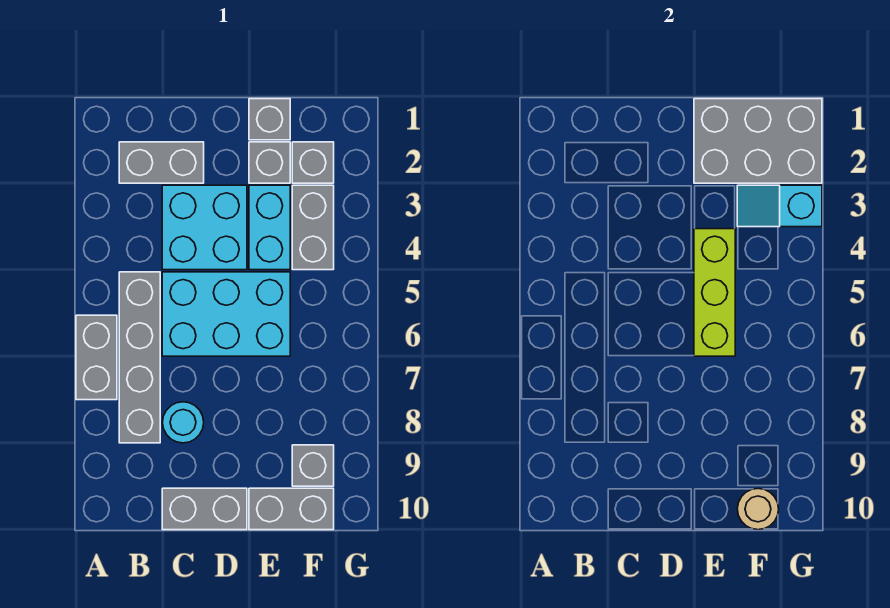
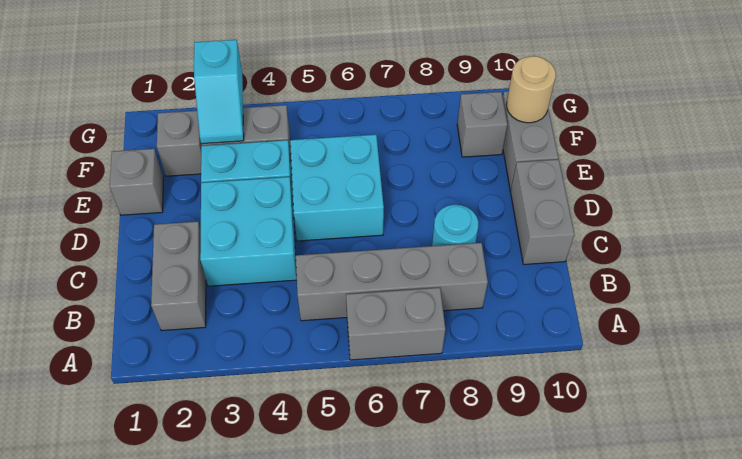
cyan 2x3 brick [162,272,290,356] -> cyan 2x2 brick [290,135,384,241]
grey 2x3 brick [694,99,822,183] -> none
grey 1x1 brick [249,142,290,183] -> none
lime 1x3 brick [694,229,735,356] -> none

